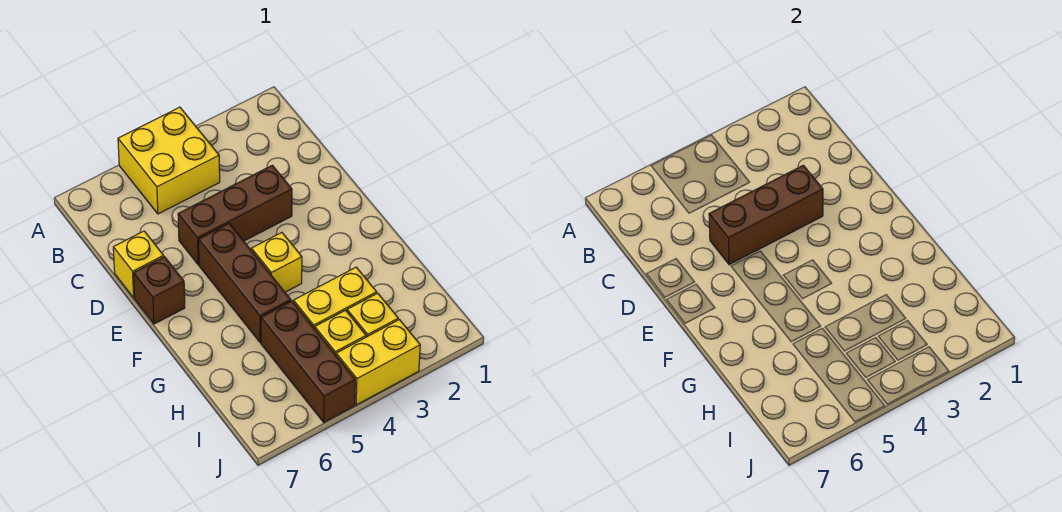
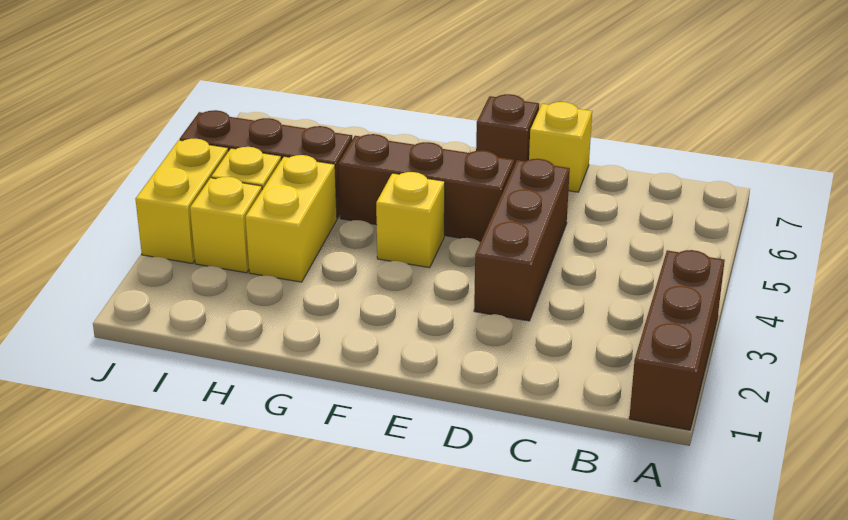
yellow 2x2 brick [118,107,220,214] -> none
brown 1x3 brick [709,165,823,265] -> brown 1x3 brick moved to [629,250,725,430]

